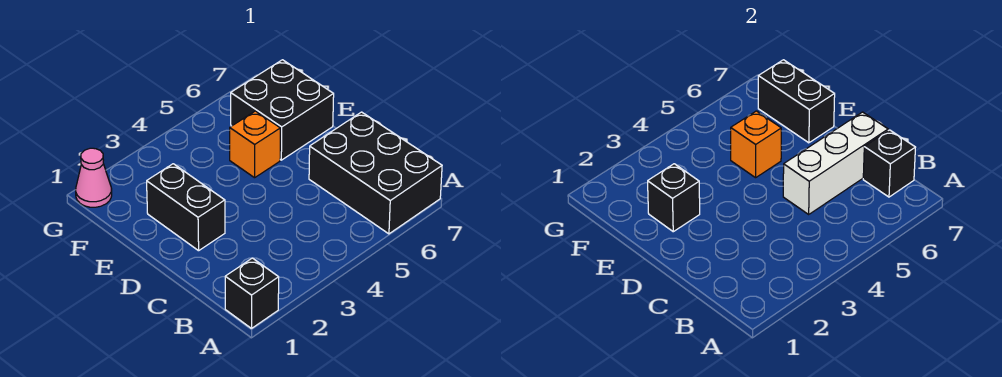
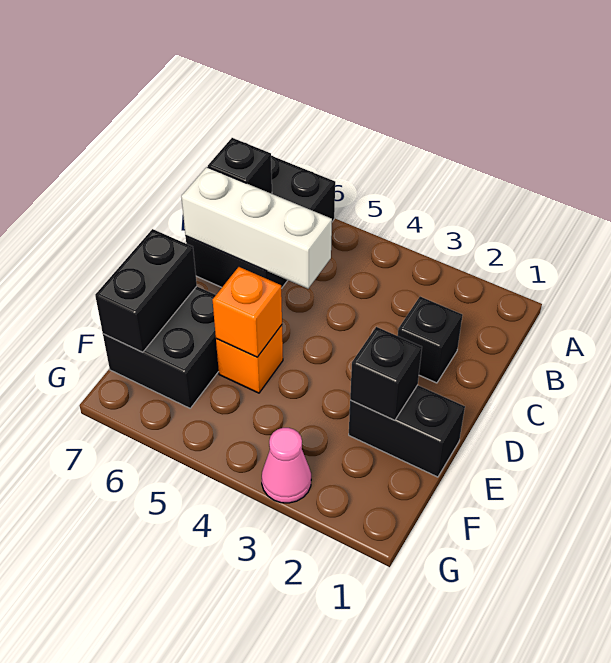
black 1x1 brick [225,258,279,328] -> black 1x1 brick moved to [398,297,463,383]
black 1x2 brick [147,164,225,251] -> black 1x2 brick turned to [349,385,465,477]
pink 1x1 cone [76,148,112,207] -> pink 1x1 cone moved to [262,428,311,503]

